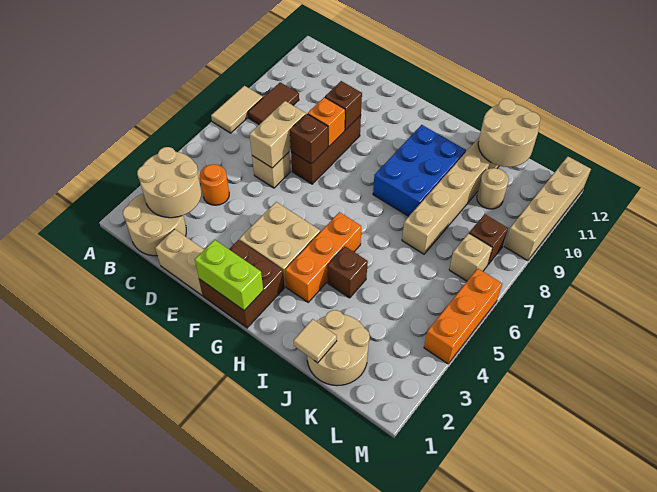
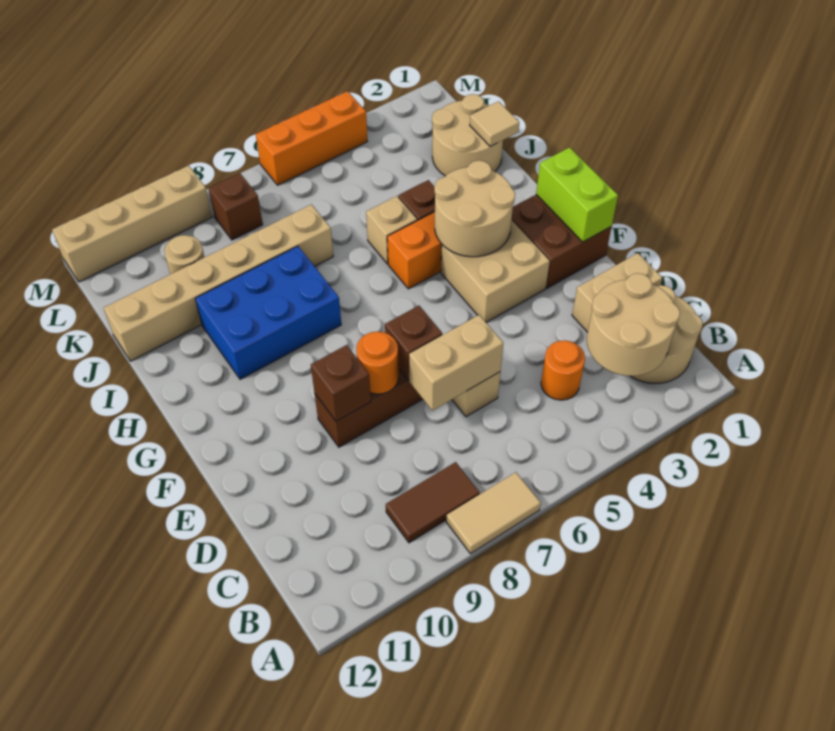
tan 1x2 brick [155,229,204,296] -> tan 1x2 brick turned to [572,253,662,332]
orange 1x1 brick [308,97,345,147] -> orange 1x1 round brick [356,332,399,394]
tan 2x2 round brick [478,99,540,167] -> tan 2x2 round brick moved to [434,160,515,257]
tan 1x1 brick [449,233,492,281] -> tan 1x1 brick moved to [366,196,417,264]

